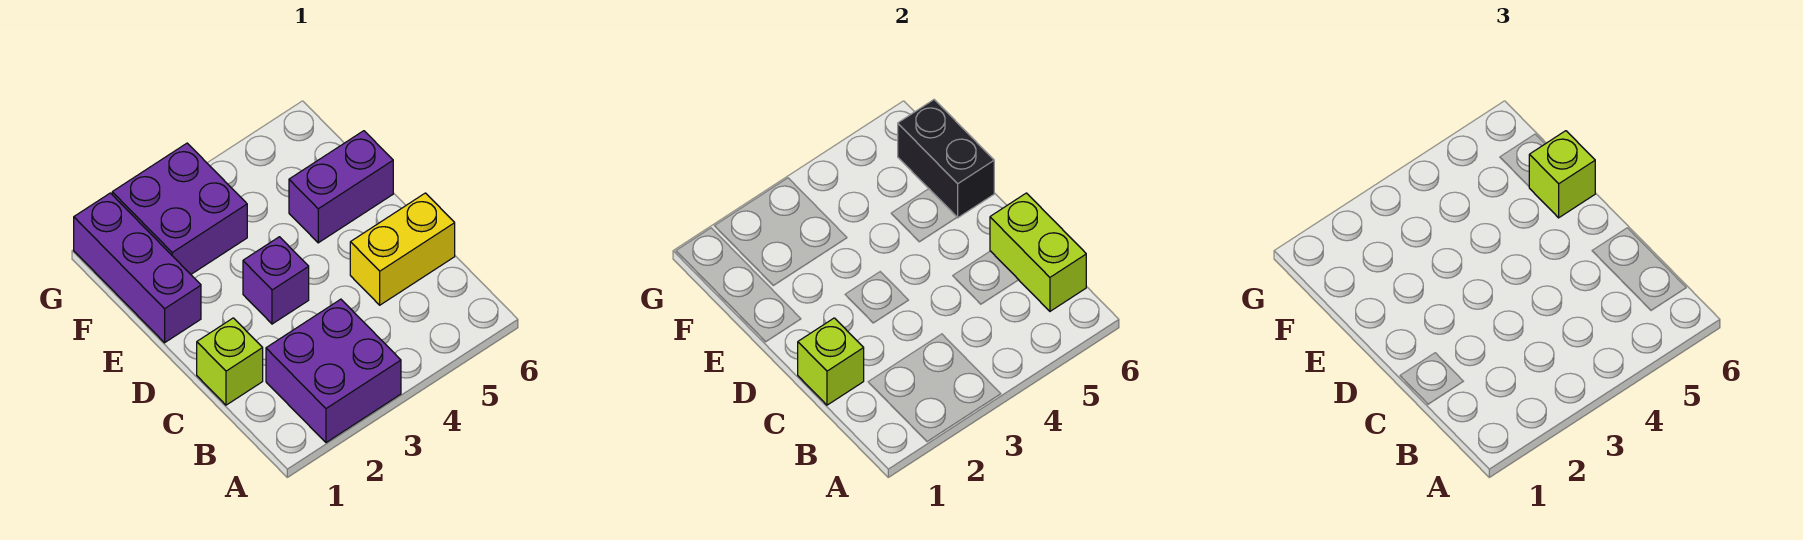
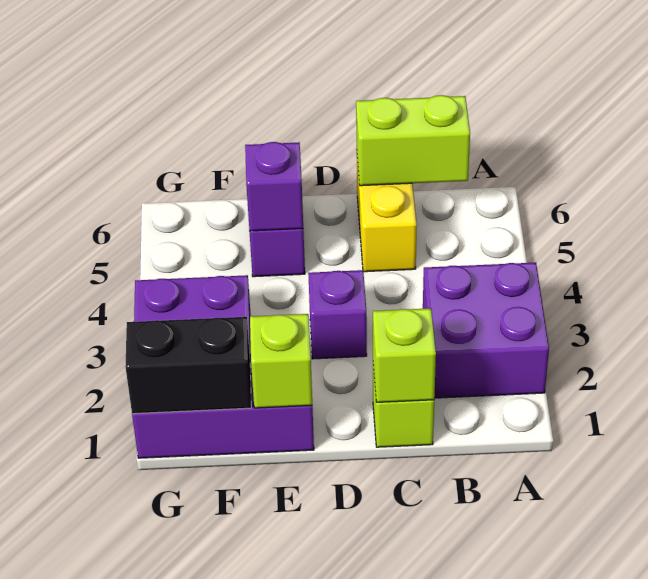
none -> purple 1x1 brick [245,142,303,231]
black 1x2 brick [898,100,994,218] -> black 1x2 brick moved to [125,317,251,414]
lime 1x1 brick [1529,131,1595,218] -> lime 1x1 brick moved to [250,314,312,408]

